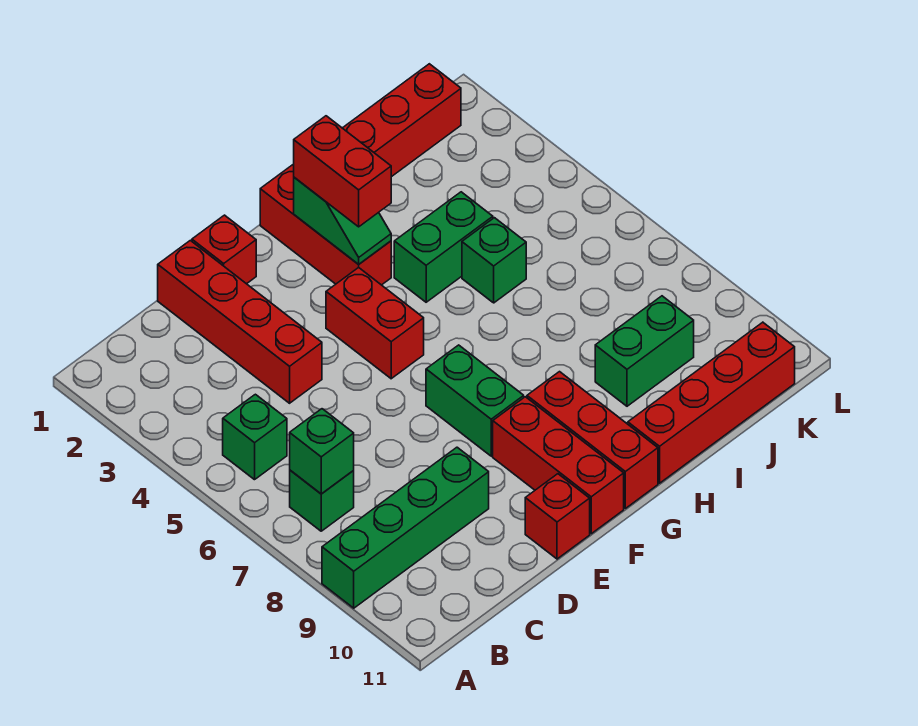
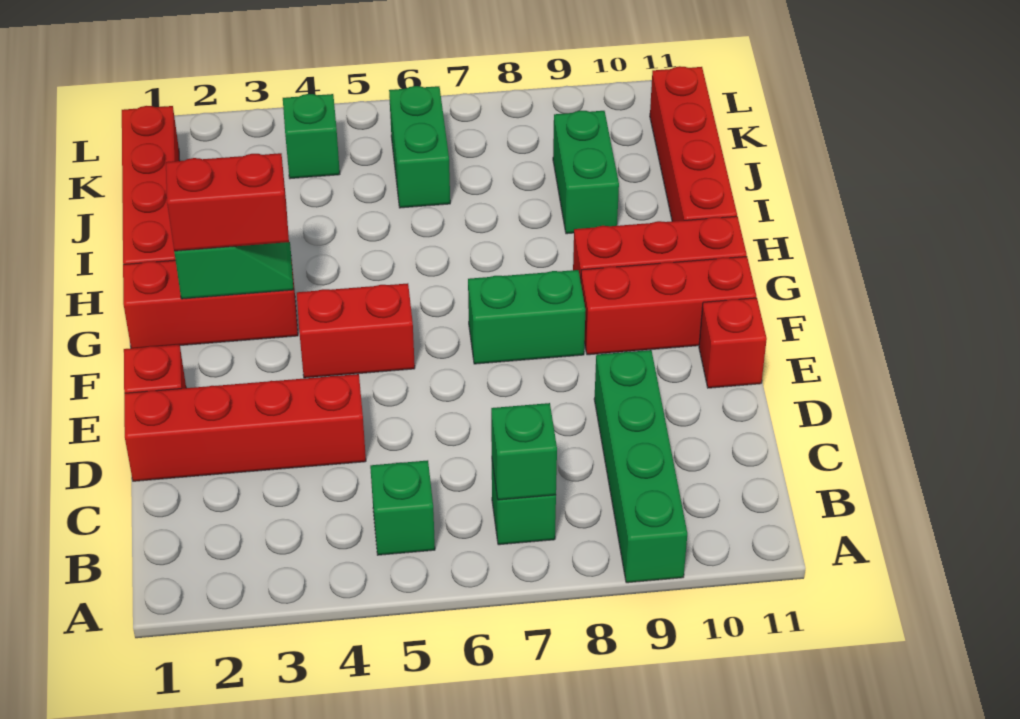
green 1x2 brick [394,192,493,302] -> green 1x2 brick moved to [389,86,450,208]
green 1x1 brick [462,218,526,303] -> green 1x1 brick moved to [283,94,340,179]

